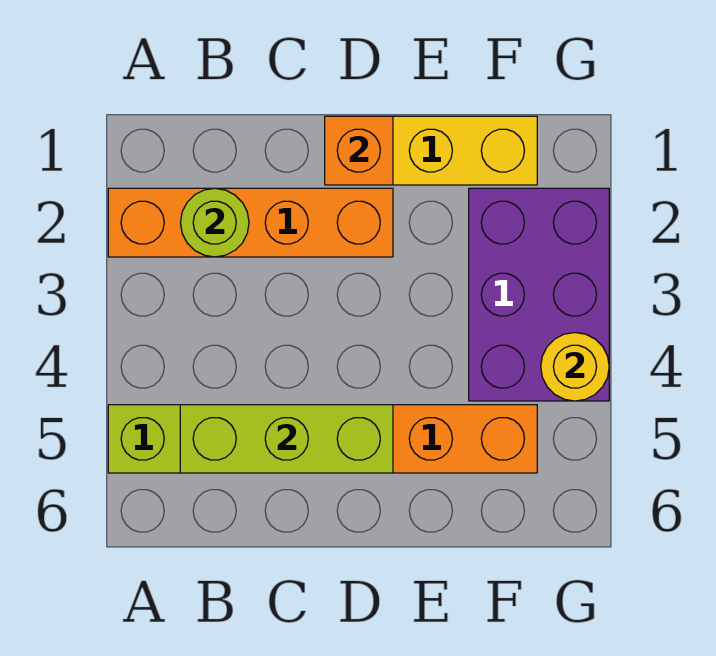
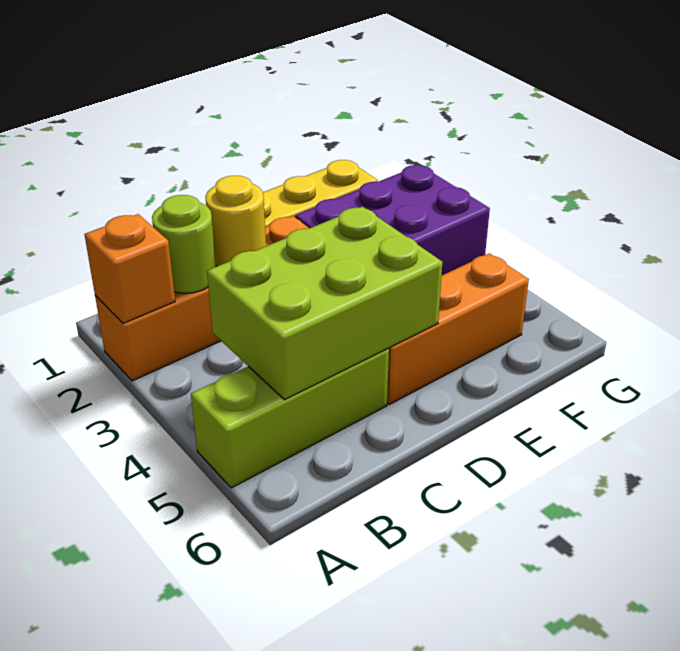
lime 1x3 brick [180,405,393,473] -> lime 2x3 brick [207,207,443,400]
orange 1x1 brick [325,116,393,185] -> orange 1x1 brick moved to [84,214,175,324]
purple 2x3 brick [469,188,609,401] -> purple 2x3 brick turned to [295,165,490,275]
yellow 1x1 round brick [541,333,609,401] -> yellow 1x1 round brick moved to [205,176,266,267]

